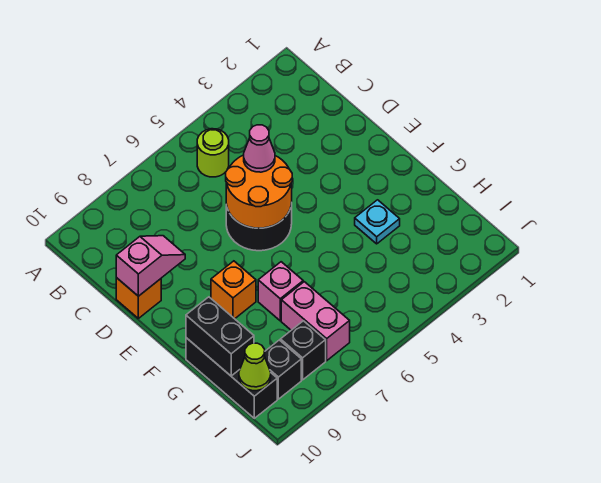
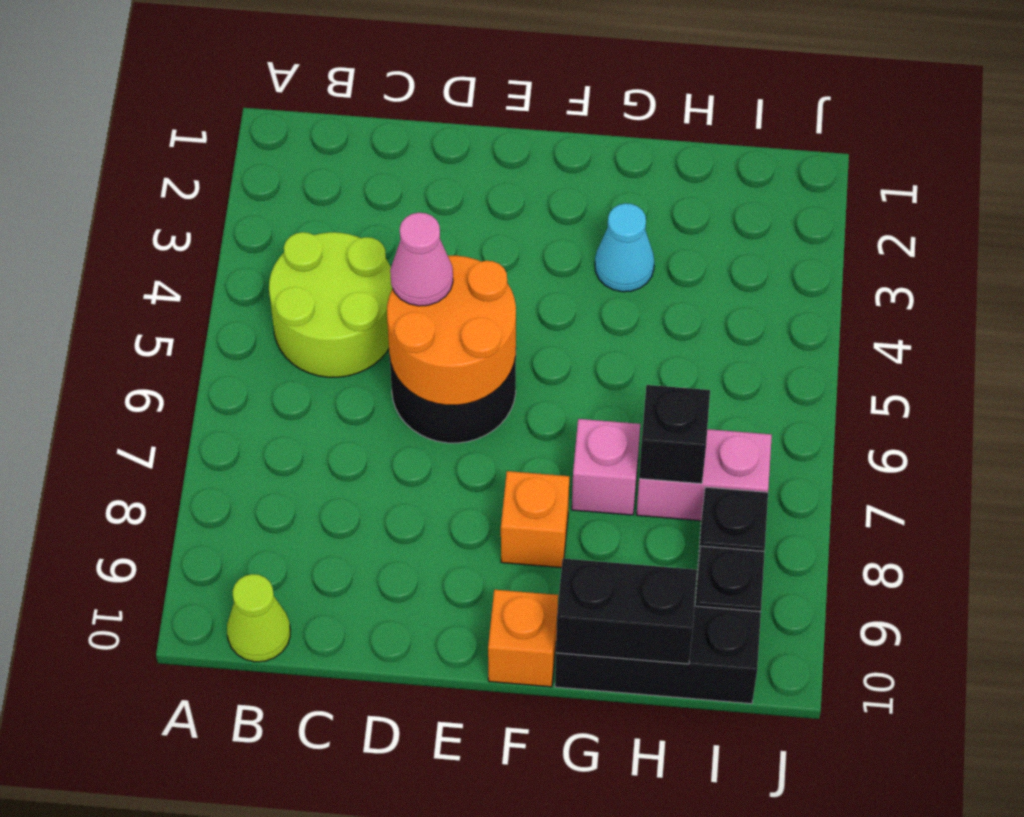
lime 1x1 round brick [197,129,229,177] -> lime 2x2 round brick [269,232,393,377]
pink 1x2 slope [116,236,185,296] -> none
orange 1x1 brick [116,278,161,318] -> orange 1x1 brick moved to [488,590,558,687]
cyan 1x1 plate [355,200,400,244] -> cyan 1x1 cone [595,203,654,292]
none -> black 1x1 brick [639,385,710,484]
lime 1x1 cone [239,343,271,391] -> lime 1x1 cone moved to [227,574,290,662]

